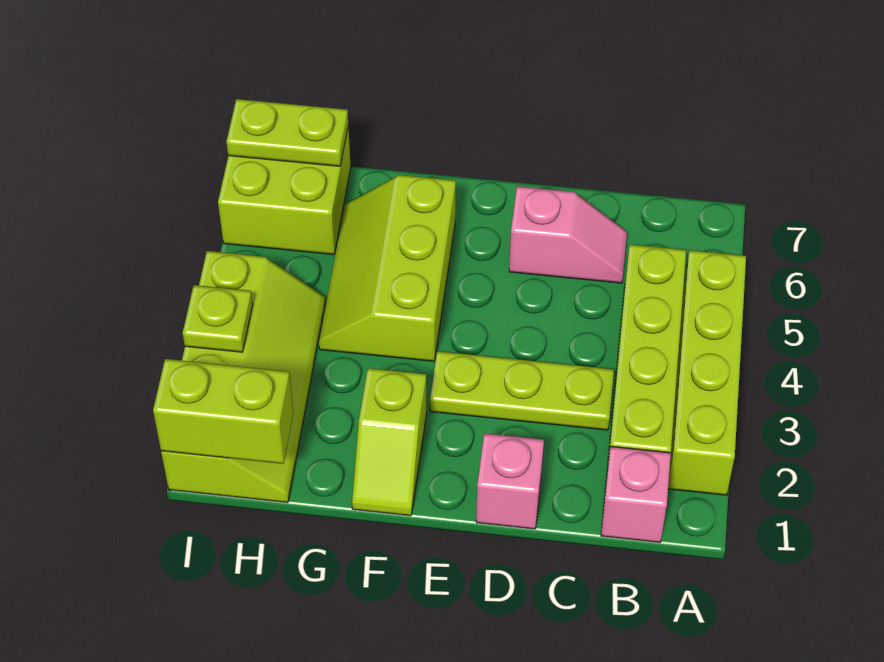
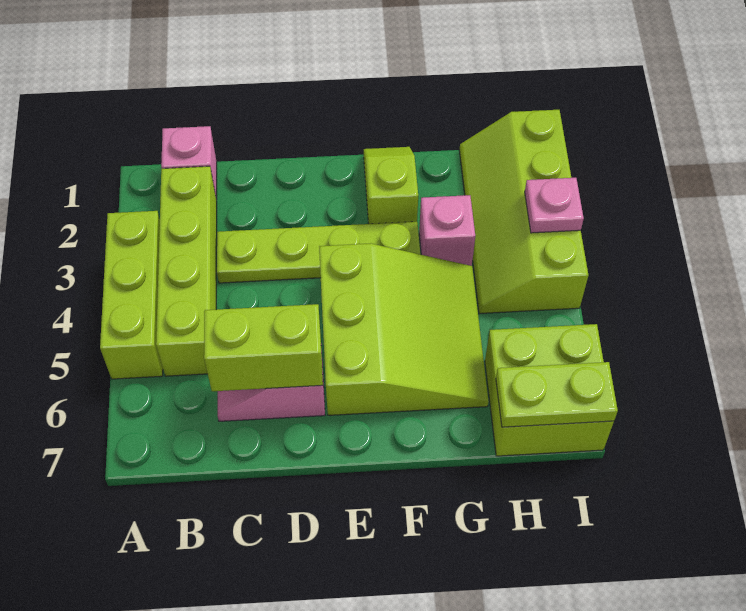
lime 1x4 brick [668,250,746,495] -> lime 1x3 brick [100,211,163,379]
lime 1x3 plate [430,351,614,430] -> lime 1x4 plate [217,222,420,283]
pink 1x1 brick [476,433,544,529] -> pink 1x1 brick moved to [419,195,475,266]
lime 2x3 slope [319,175,456,361] -> lime 3x3 slope [319,244,488,415]
lime 1x2 brick [153,359,293,464] -> lime 1x2 brick moved to [204,304,323,391]
lime 1x1 plate [183,285,253,352] -> pink 1x1 plate [525,178,584,233]

